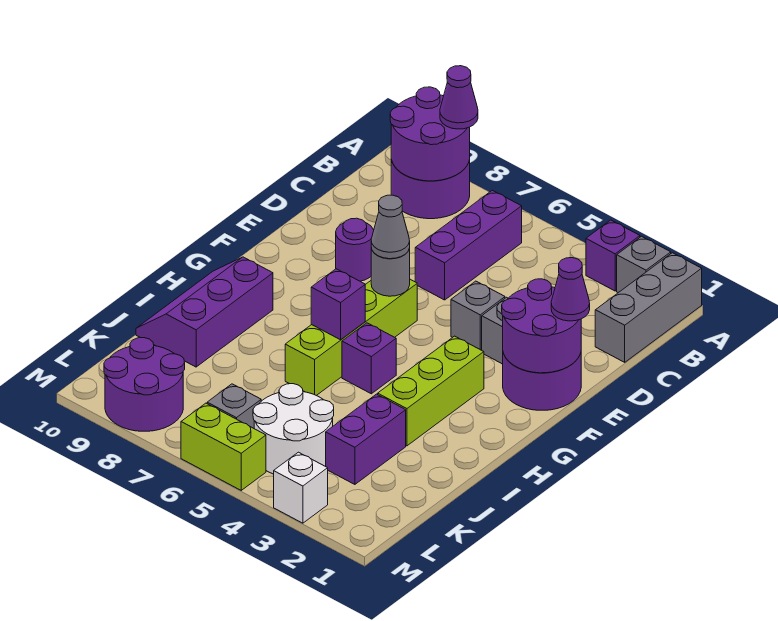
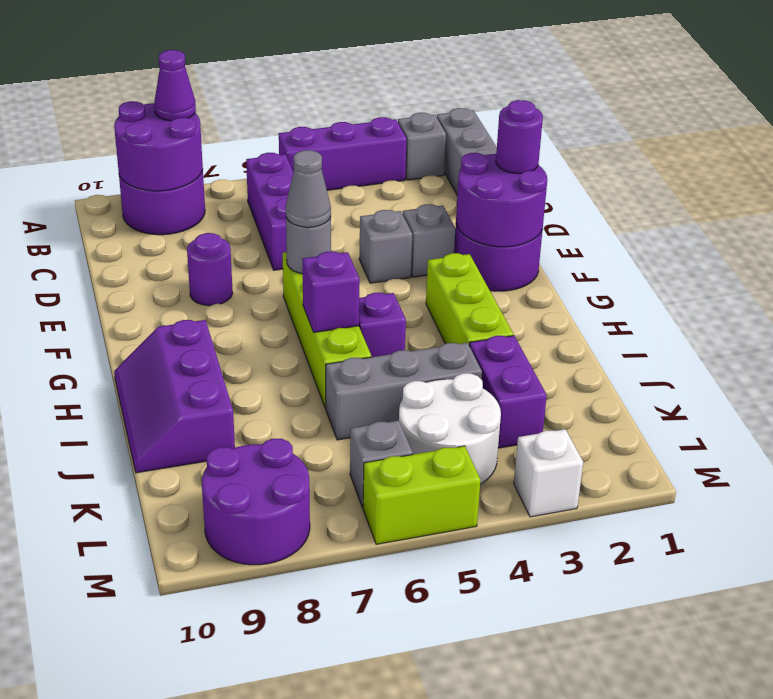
purple 1x1 brick [586,220,640,291] -> purple 1x3 brick [279,117,407,190]
purple 1x1 cone [551,258,590,321] -> purple 1x1 round brick [496,100,543,173]
none -> grey 1x3 brick [326,343,482,440]

